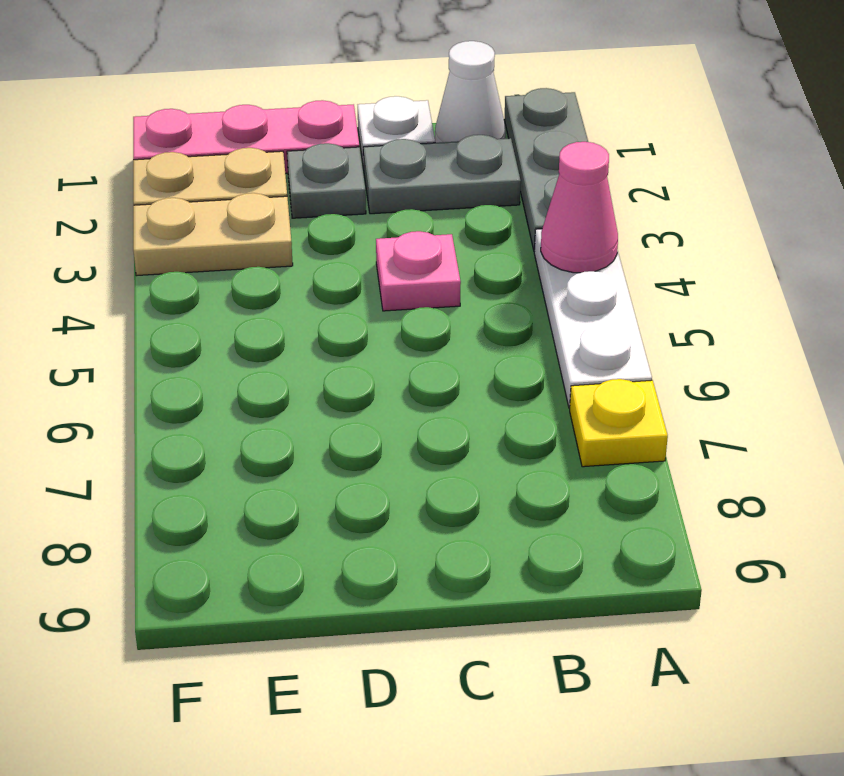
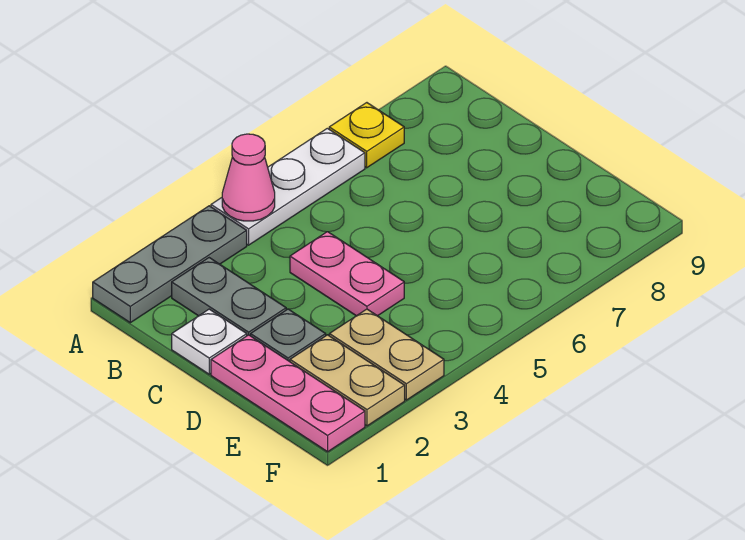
white 1x1 cone [435,41,506,143] -> none
pink 1x1 plate [376,231,461,311] -> pink 1x2 plate [290,232,404,316]

